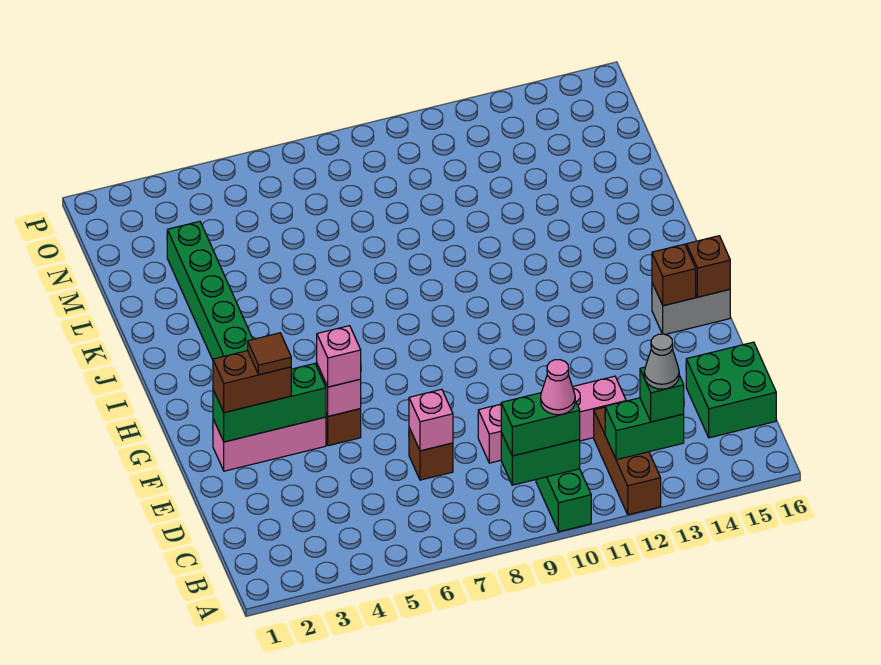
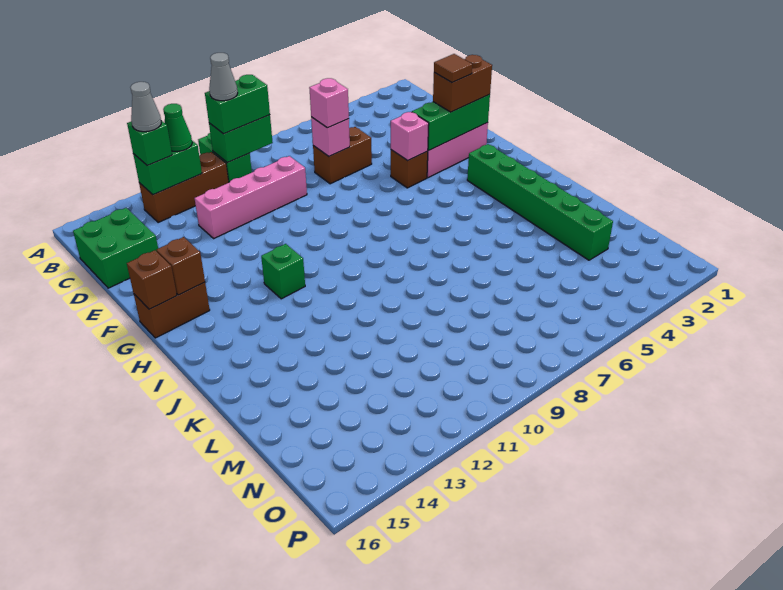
brown 1x3 brick [594,407,661,515] -> brown 1x3 brick turned to [139,152,229,223]
pink 1x1 cone [541,360,575,415] -> grey 1x1 cone [209,53,238,101]
none -> green 1x1 cone [163,104,192,151]
brown 1x1 brick [409,428,453,480] -> brown 1x2 brick [313,127,372,184]
pink 1x1 brick [317,326,361,387] -> pink 1x1 brick moved to [309,78,349,128]
grey 1x2 brick [652,283,730,335] -> brown 1x2 brick [134,282,210,338]
none -> green 1x1 brick [261,244,305,299]

